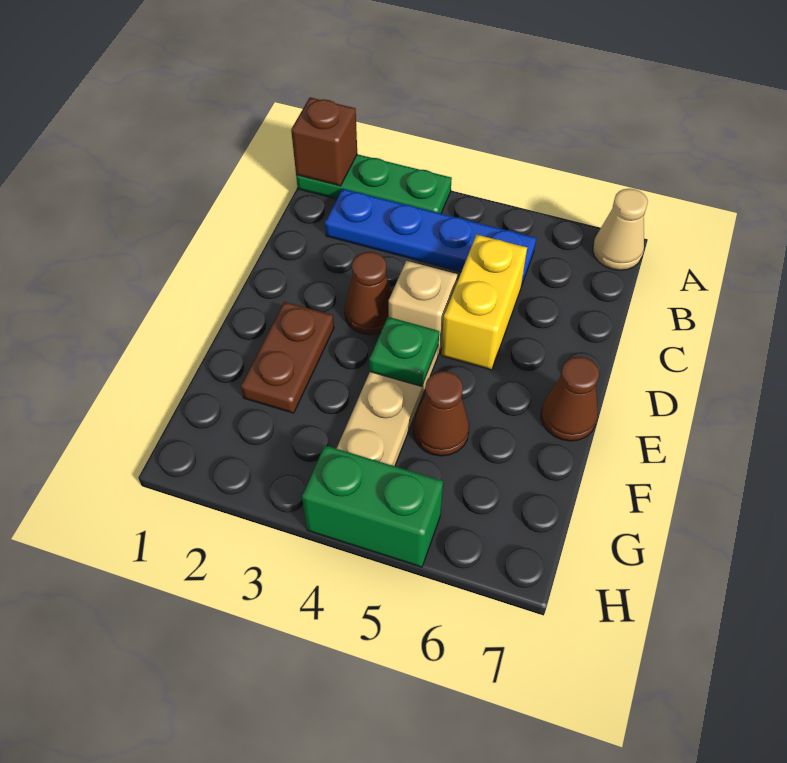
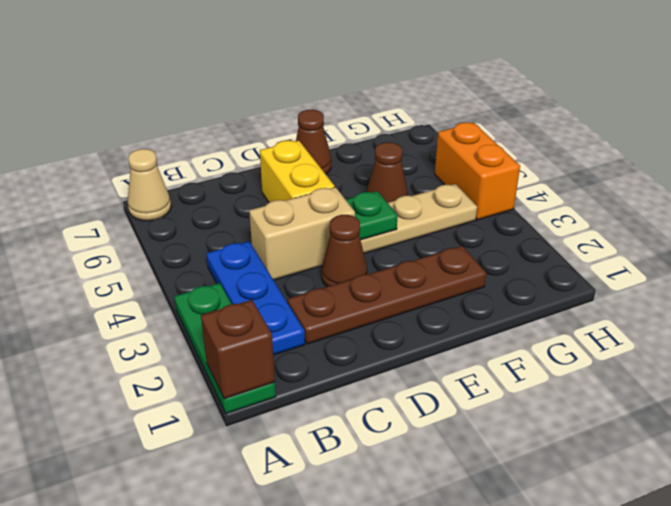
blue 1x4 plate [325,189,536,287] -> blue 1x3 plate [206,241,305,355]
yellow 1x2 brick [441,235,527,370] -> yellow 1x2 brick turned to [260,140,335,202]
tan 1x1 brick [389,261,457,355] -> tan 1x2 brick [249,187,355,280]
brown 1x2 plate [241,302,334,413] -> brown 1x4 plate [288,246,486,344]
green 1x2 brick [302,445,443,567] -> orange 1x2 brick [435,122,520,220]

